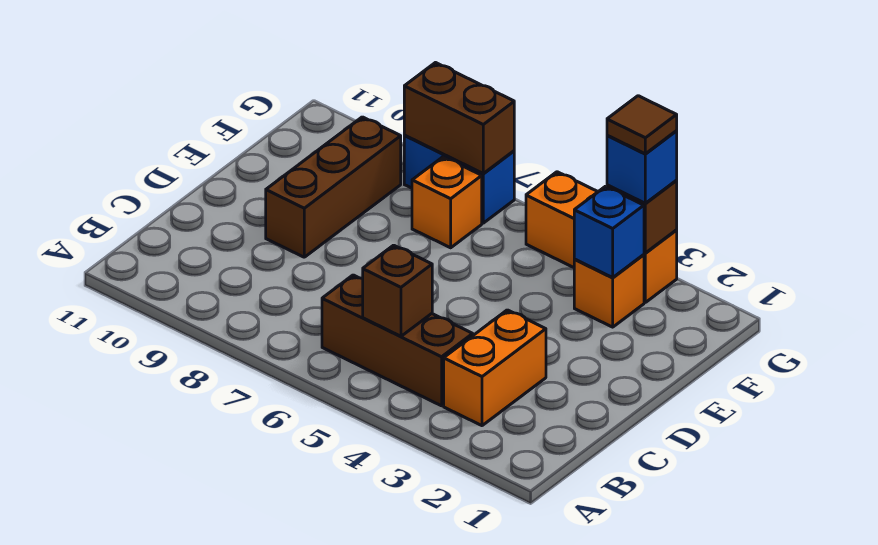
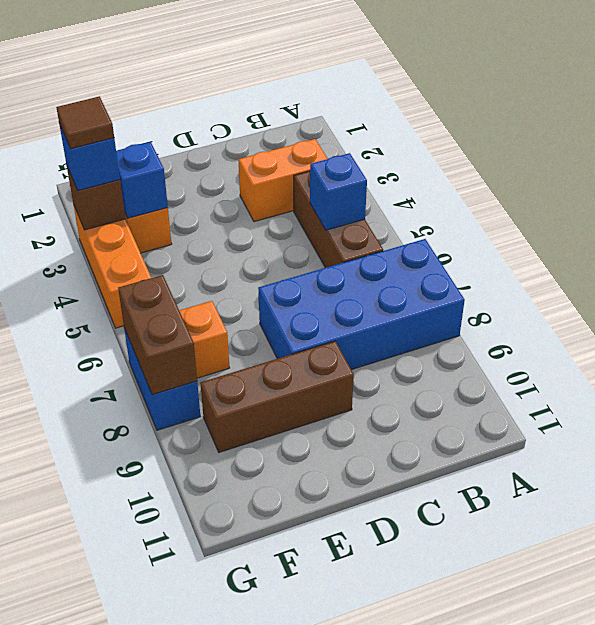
none -> blue 2x4 brick [258,239,465,370]
brown 1x1 brick [363,245,432,336] -> blue 1x1 brick [310,153,367,230]

